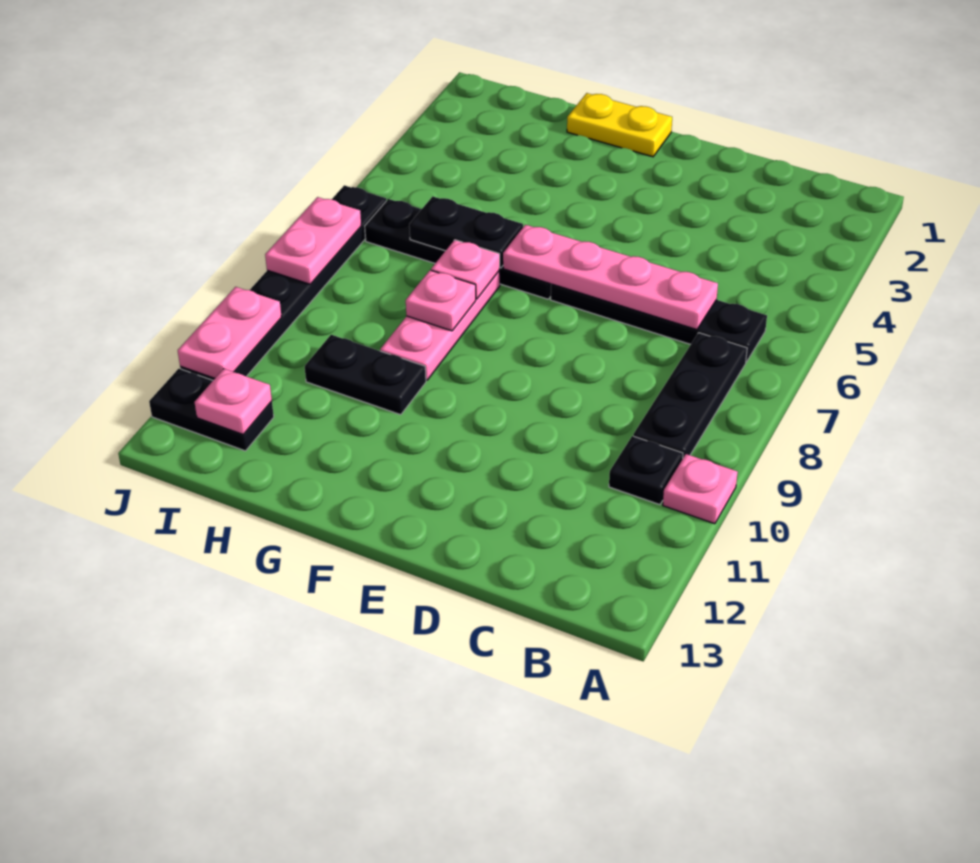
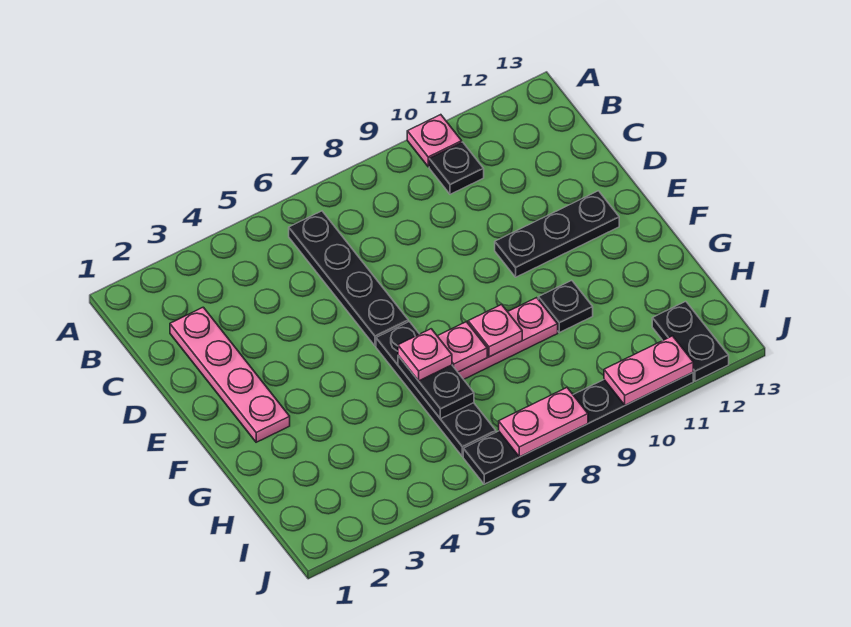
black 1x3 plate [633,333,747,458] -> black 1x3 plate moved to [495,191,619,277]
pink 1x4 plate [503,225,718,330] -> pink 1x4 plate moved to [170,307,290,442]
yellow 1x2 plate [567,93,672,157] -> none
black 1x2 plate [305,335,426,415] -> black 1x1 plate [538,280,593,333]
pink 1x1 plate [195,369,272,435] -> pink 1x1 plate moved to [398,329,452,381]

